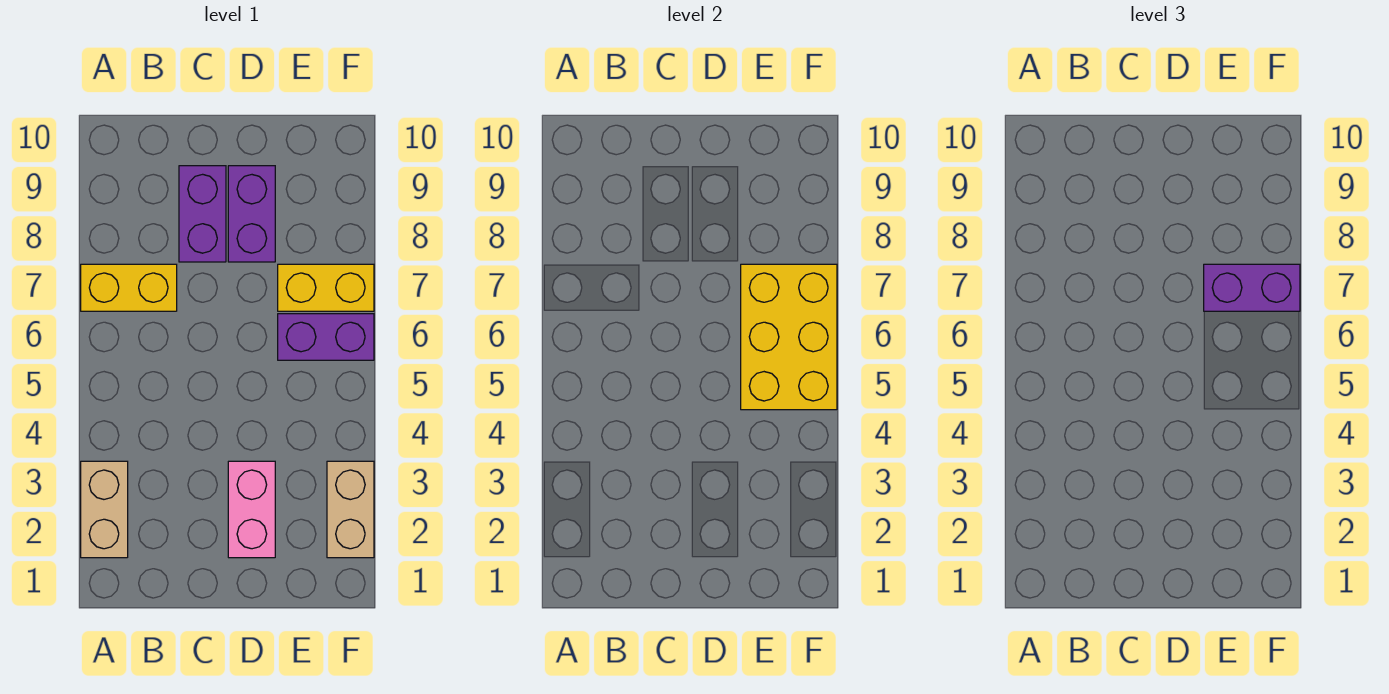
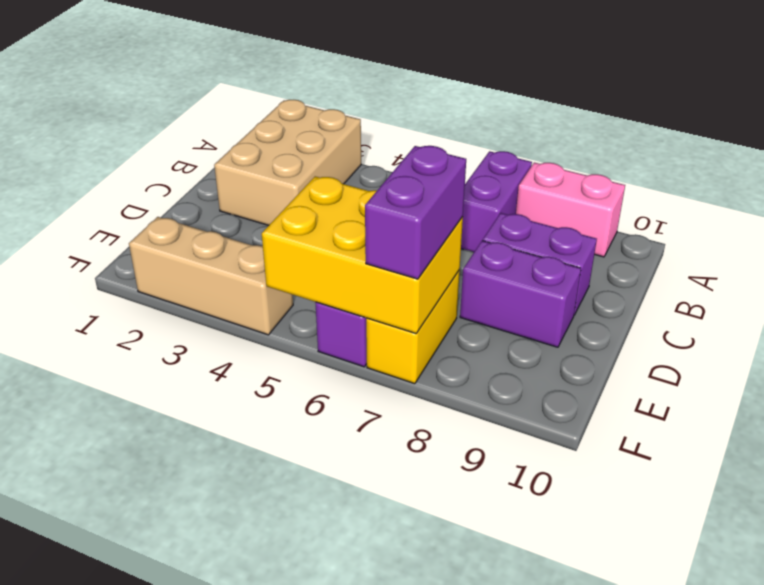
tan 1x2 brick [81,461,128,558] -> tan 2x3 brick [214,100,361,225]
yellow 1x2 brick [81,264,177,311] -> purple 1x2 brick [461,151,532,252]
pink 1x2 brick [228,461,275,558] -> pink 1x2 brick moved to [516,162,625,257]
tan 1x2 brick [327,461,374,558] -> tan 1x3 brick [129,217,293,335]

